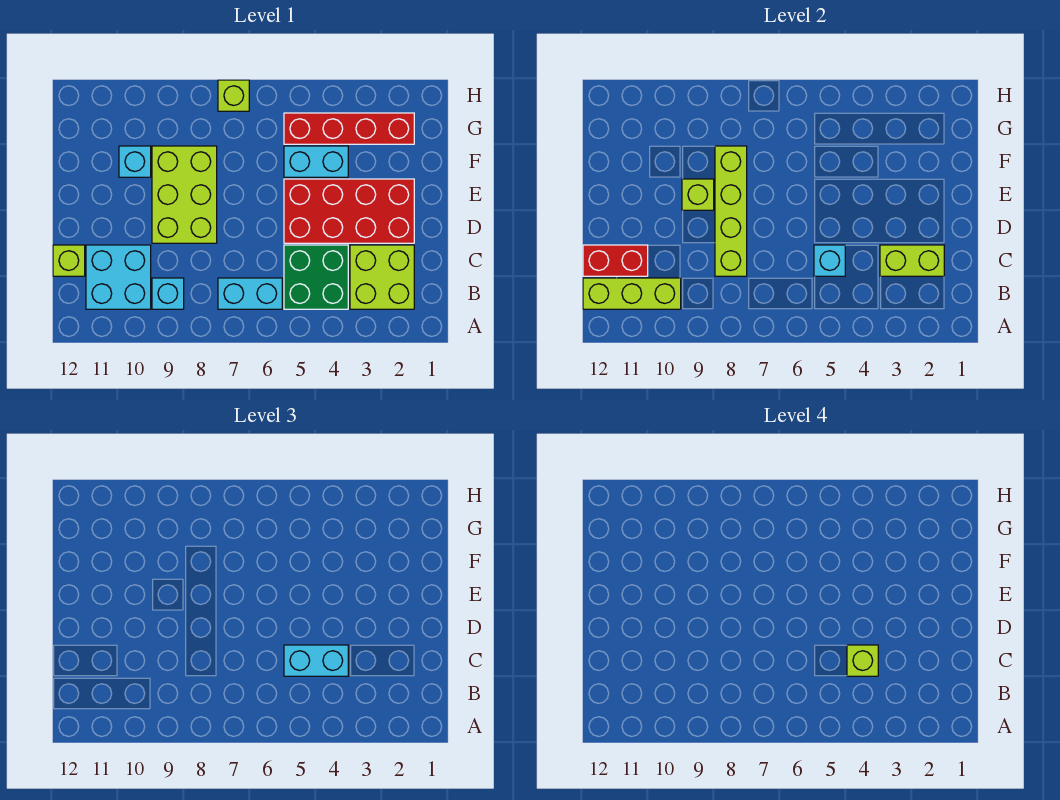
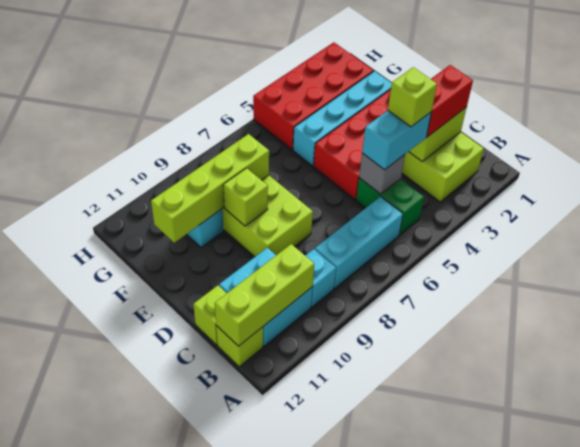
green 2x2 brick [284,245,348,309] -> green 1x2 brick [356,178,424,235]
cyan 1x2 brick [218,278,282,309] -> cyan 1x3 brick [315,197,403,288]
cyan 1x1 brick [814,245,845,276] -> grey 1x1 brick [359,153,405,194]
lime 1x4 brick [715,146,747,276] -> lime 1x4 brick turned to [151,134,269,243]
red 1x2 brick [583,245,648,276] -> red 1x2 brick moved to [427,65,473,137]
cyan 1x2 brick [284,146,348,177] -> cyan 1x4 brick [293,71,392,166]
red 1x4 brick [284,113,414,144] -> red 2x4 brick [253,42,373,150]
lime 1x1 brick [218,80,249,111] -> lime 1x1 brick moved to [216,326,263,367]

